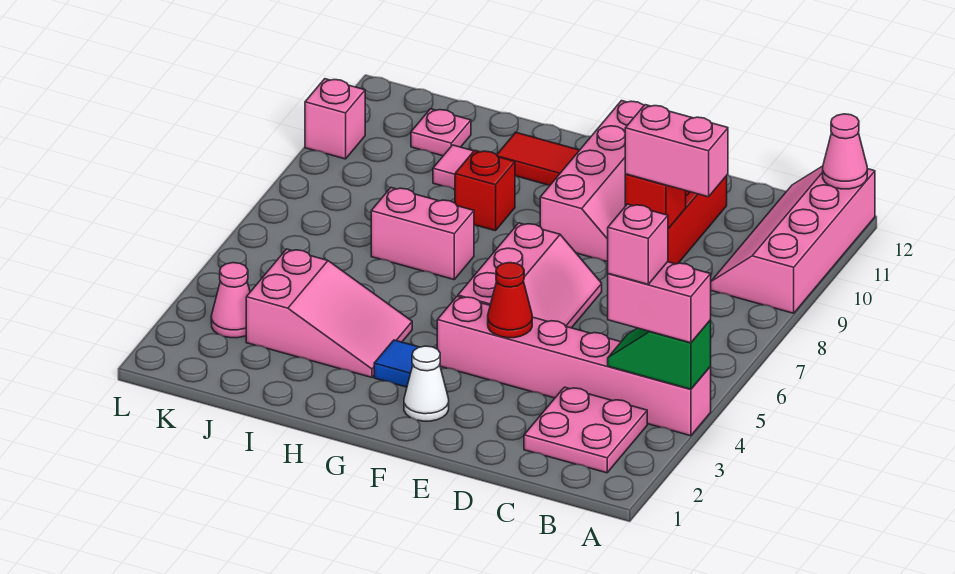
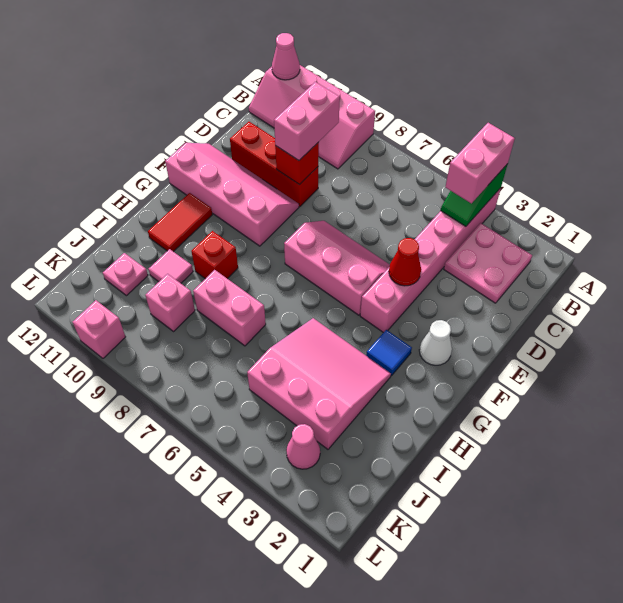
pink 1x1 brick [608,204,668,284] -> pink 1x1 brick moved to [145,274,195,331]
pink 2x3 slope [246,249,412,377] -> pink 3x3 slope [247,318,391,449]
pink 1x2 brick [371,188,474,280] -> pink 1x2 brick turned to [193,270,266,346]

